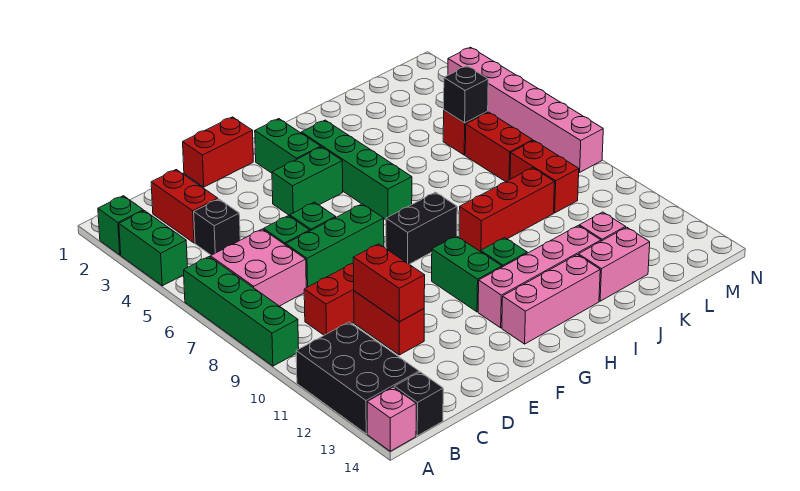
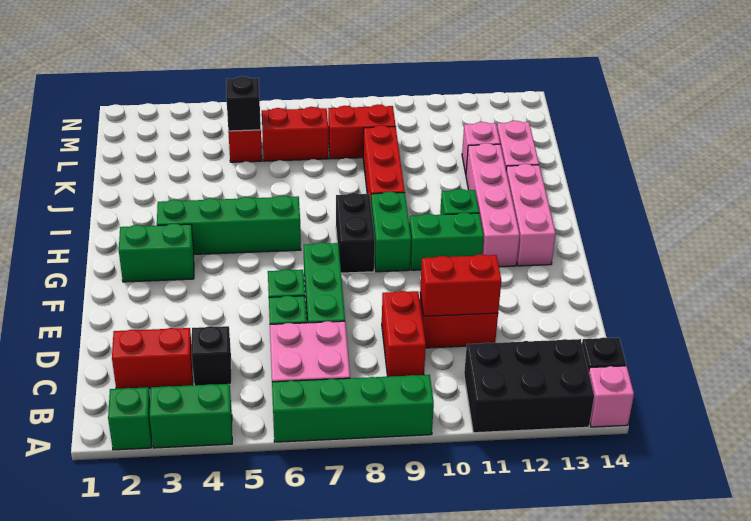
red 1x2 brick [183,117,253,187] -> none
green 1x2 brick [272,147,343,216] -> green 1x2 brick moved to [371,192,411,272]
pink 1x6 brick [448,47,603,172] -> none

